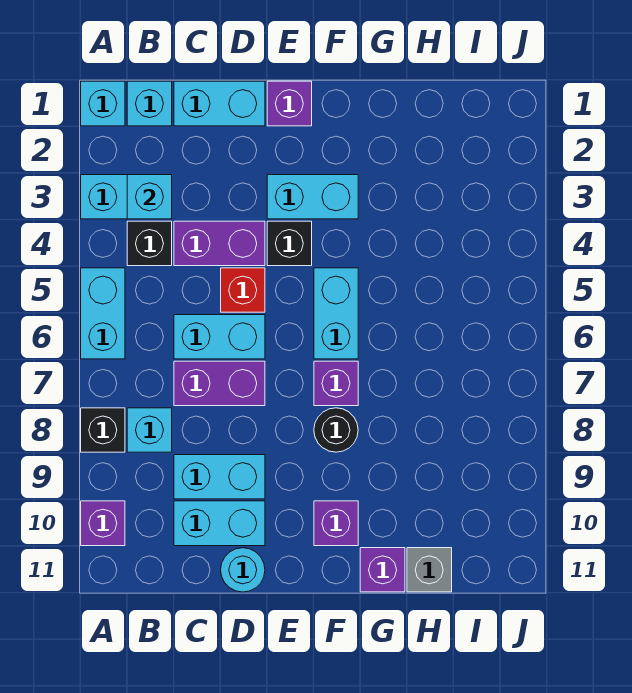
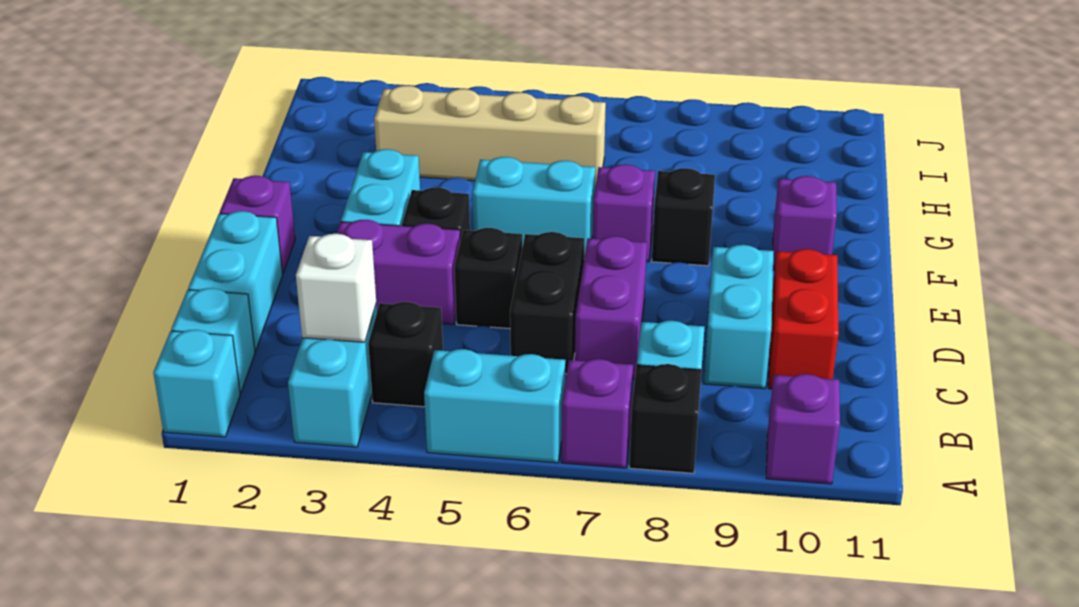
cyan 1x1 brick [127,175,172,219] -> white 1x1 brick [296,234,376,342]
purple 1x2 brick [174,221,265,266] -> purple 1x2 brick turned to [336,220,461,324]
cyan 1x2 brick [174,315,265,359] -> black 1x2 brick [510,232,584,374]
cyan 1x2 brick [174,501,265,546] -> red 1x2 brick [769,249,839,389]
red 1x1 brick [221,268,265,312] -> black 1x1 brick [455,228,522,329]
cyan 1x1 round brick [221,548,265,592] -> none
black 1x1 round brick [314,408,358,452] -> black 1x1 brick [652,168,715,266]
purple 1x1 brick [360,548,405,592] -> purple 1x1 brick moved to [561,359,633,468]
none -> tan 1x4 brick [374,86,606,186]
grey 1x1 brick [407,548,452,592] -> none

